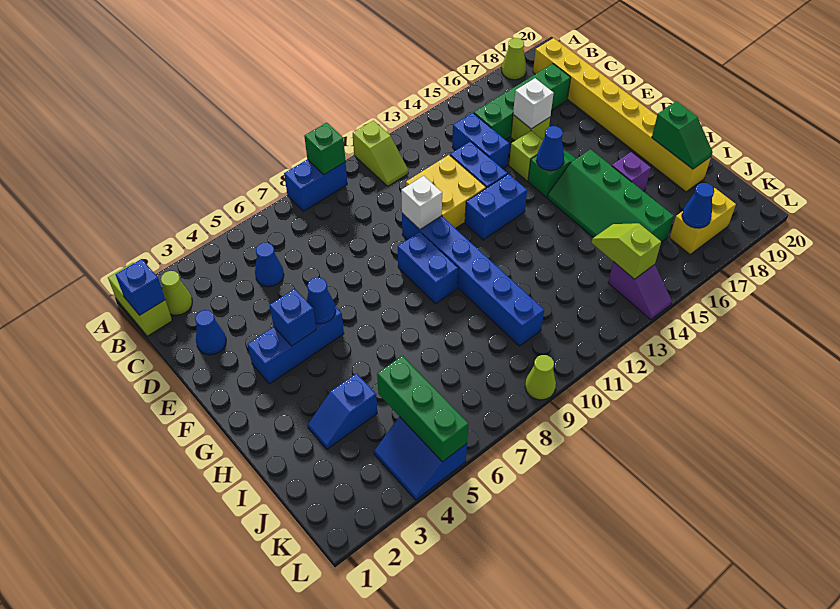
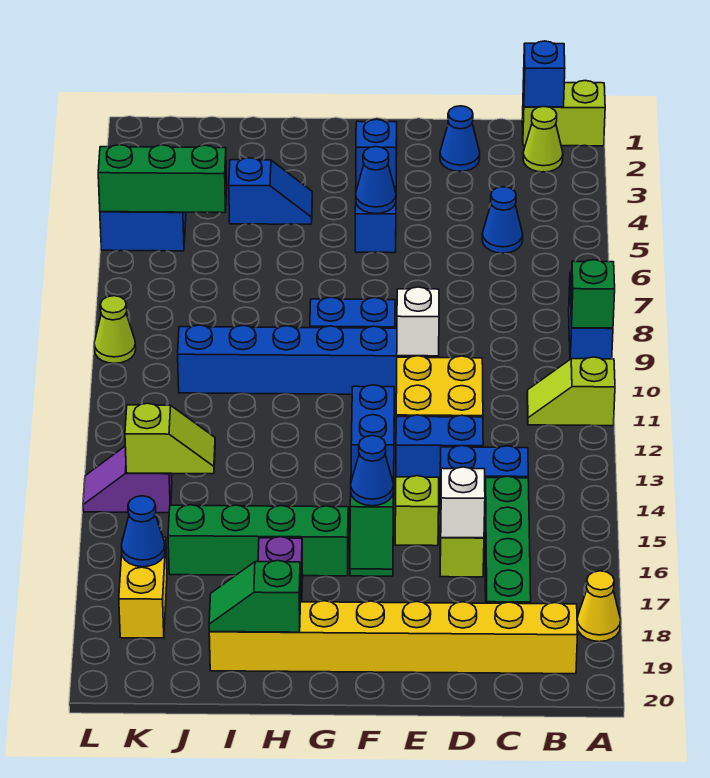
lime 1x1 cone [502,38,526,80] -> yellow 1x1 cone [577,571,621,642]
blue 1x2 slope [308,373,377,449] -> blue 1x2 slope turned to [229,158,312,224]

